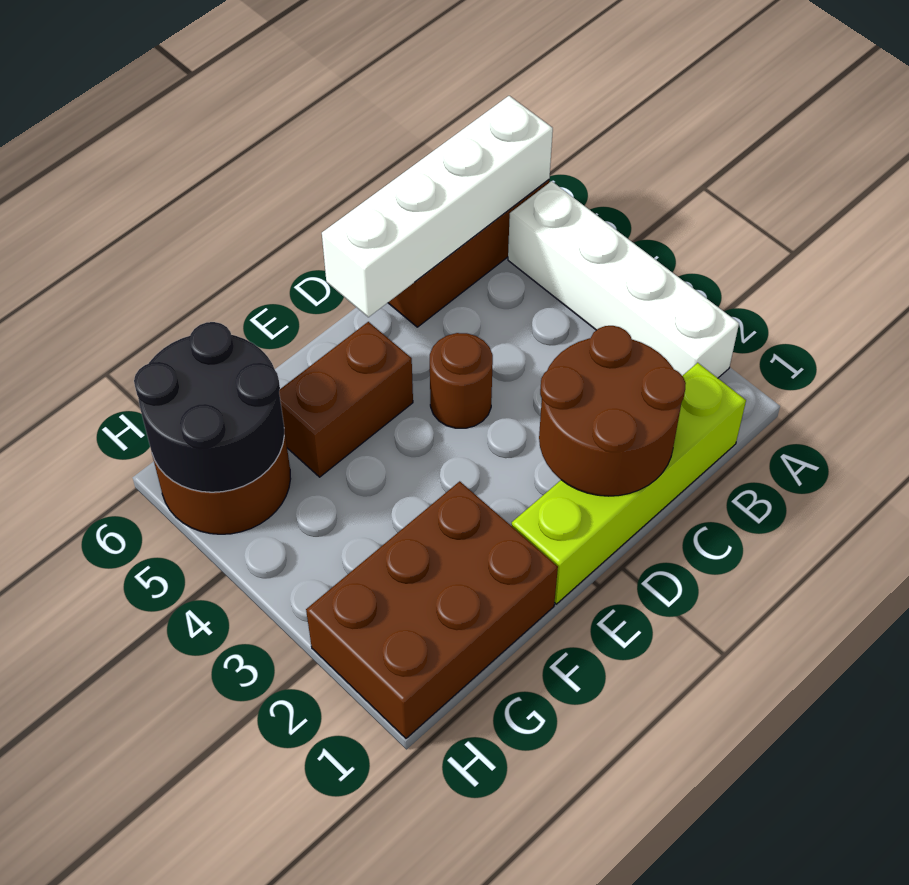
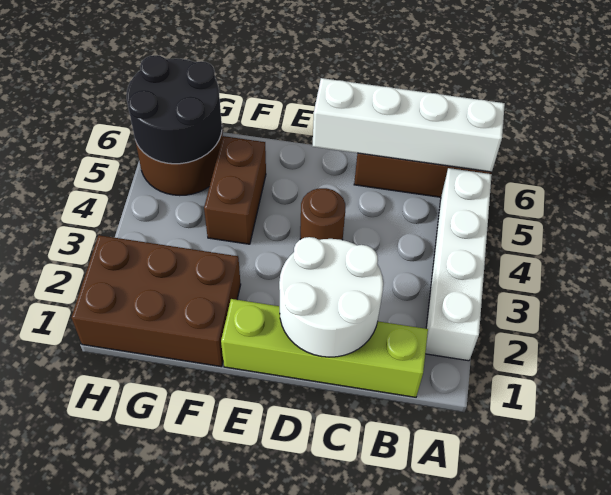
brown 2x2 round brick [539,326,686,496] -> white 2x2 round brick [279,237,383,357]
brown 1x2 brick [279,322,413,477] -> brown 1x2 brick turned to [204,136,266,244]

